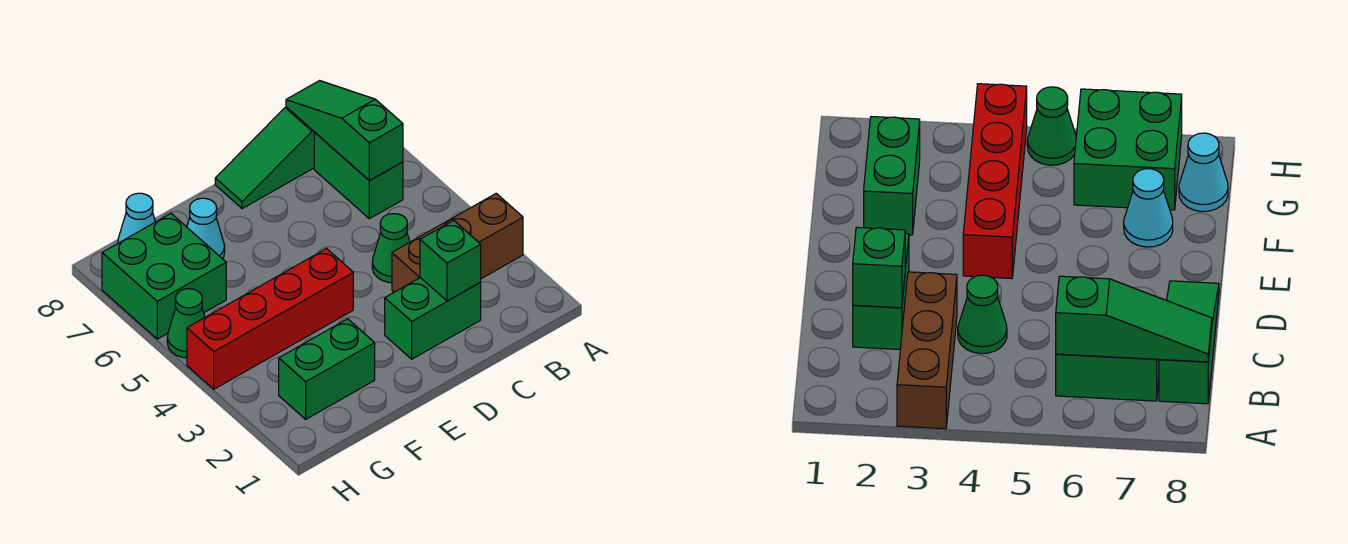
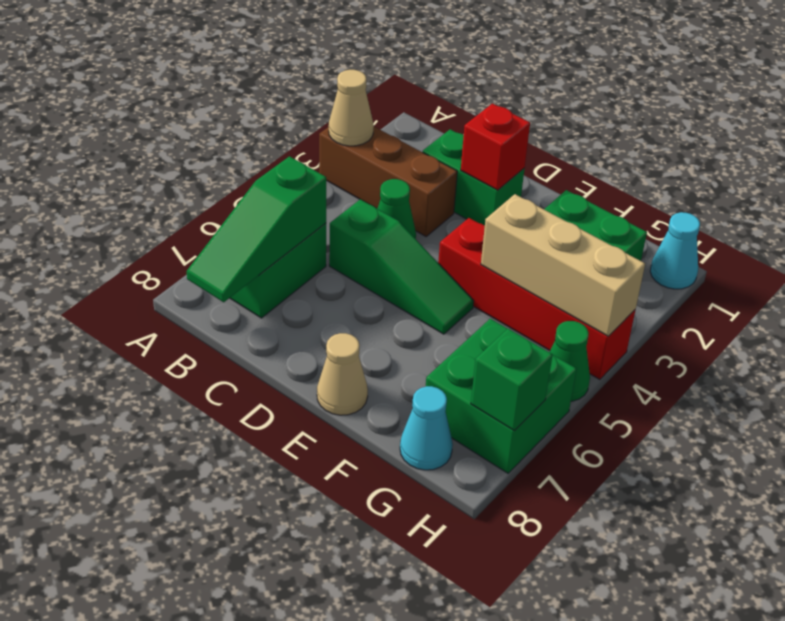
none -> tan 1x1 cone [329,70,374,146]
green 1x3 slope [215,107,314,209] -> green 1x3 slope moved to [329,199,474,334]
green 1x1 brick [420,220,481,301] -> green 1x1 brick moved to [471,328,553,431]
none -> red 1x1 brick [461,104,530,190]
none -> tan 1x1 cone [317,333,368,415]
none -> tan 1x3 brick [481,194,645,336]
cyan 1x1 cone [187,198,225,259] -> cyan 1x1 cone moved to [650,212,700,289]

